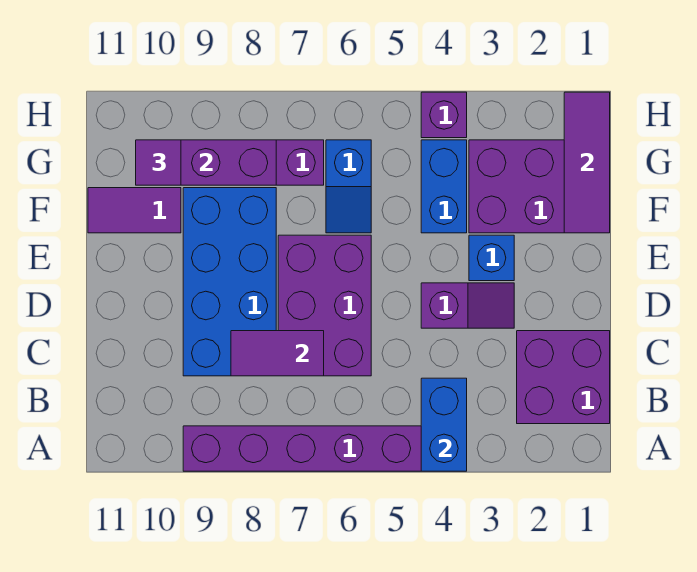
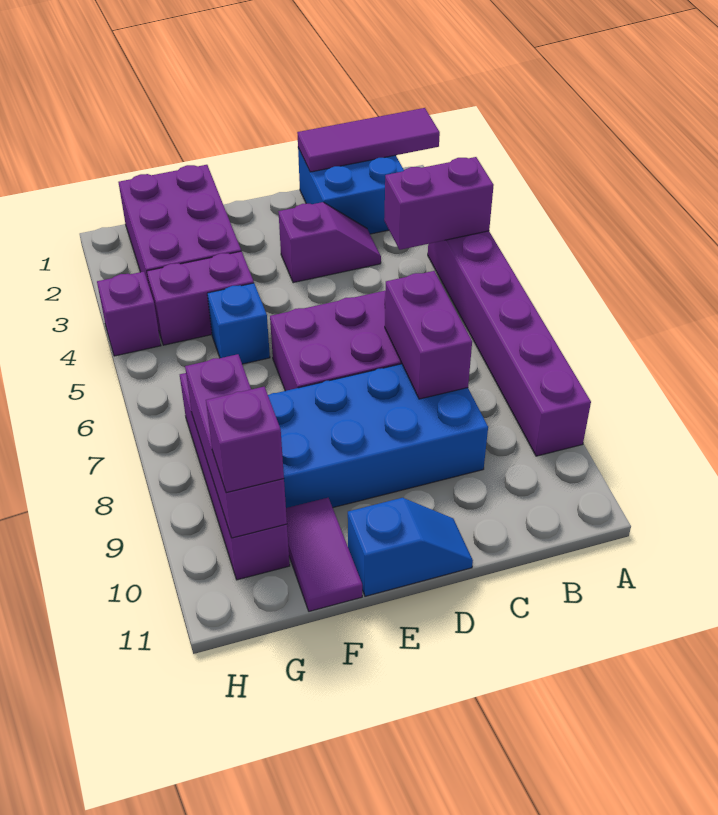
blue 1x2 brick [421,378,467,471] -> purple 1x2 brick [384,157,494,250]
purple 2x2 brick [517,331,610,424] -> blue 2x2 brick [298,148,404,234]
purple 1x2 tile [231,331,324,376] -> purple 1x2 brick [385,271,472,399]
purple 1x2 slope [421,283,514,328] -> purple 1x2 slope turned to [278,202,381,283]
blue 1x1 brick [469,235,514,281] -> blue 1x1 brick moved to [207,283,270,364]
purple 1x3 tile [564,92,610,233] -> purple 1x3 tile moved to [297,108,440,172]
blue 1x2 brick [421,140,467,233] -> purple 1x2 brick [147,251,254,345]
blue 1x2 slope [326,140,371,233] -> blue 1x2 slope moved to [348,498,473,596]
purple 1x1 tile [136,140,181,185] -> purple 1x1 brick [206,387,284,493]

